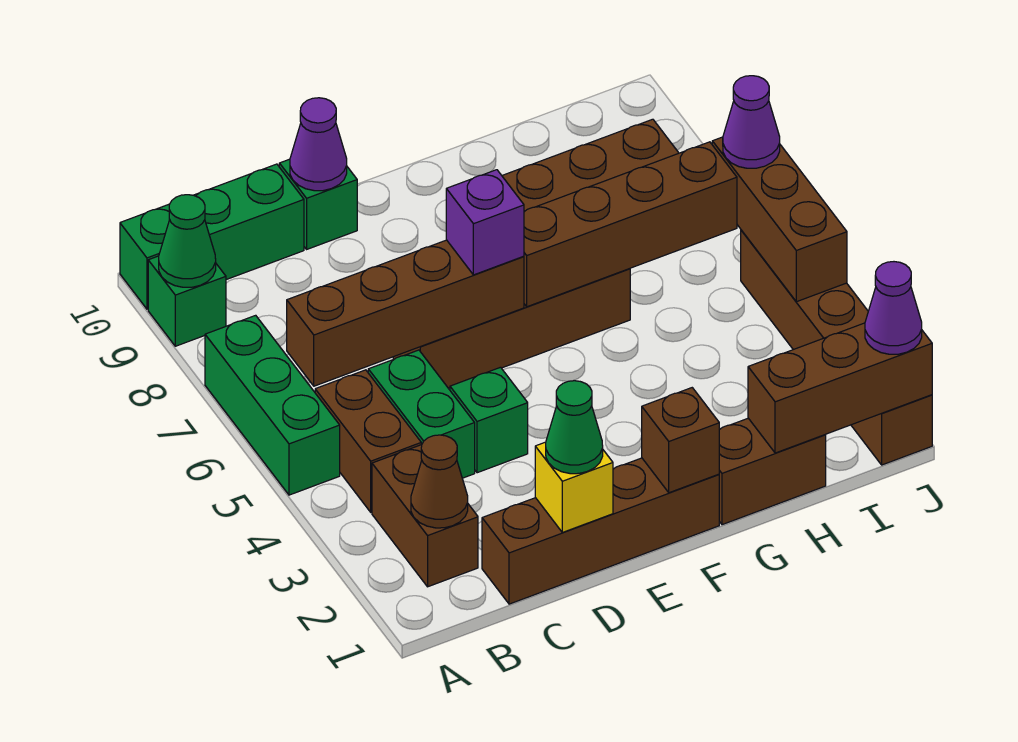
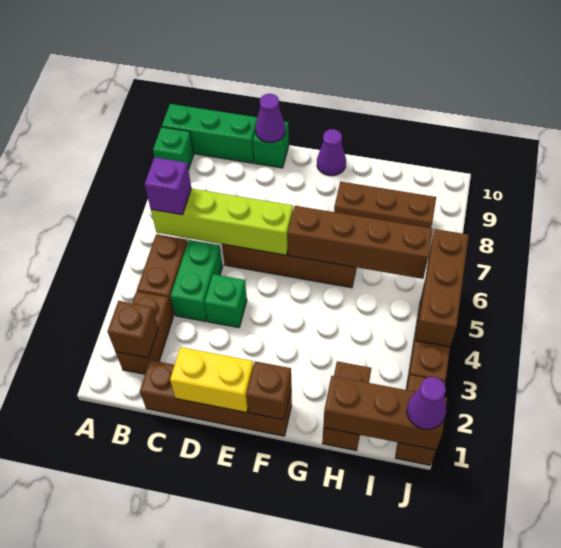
green 1x3 brick [205,315,340,495] -> none
green 1x1 cone [159,195,216,287] -> none
brown 1x1 cone [411,435,468,528] -> brown 1x1 brick [107,301,158,358]
brown 1x4 brick [287,240,524,386] -> lime 1x4 brick [151,189,293,255]
yellow 1x1 brick [535,442,613,532] -> yellow 1x2 brick [170,347,254,413]
green 1x1 cone [546,381,603,474] -> none
purple 1x1 brick [446,170,524,275] -> purple 1x1 brick moved to [145,157,192,215]
brown 1x2 brick [719,418,826,525] -> brown 1x2 brick turned to [322,361,371,451]
purple 1x1 cone [723,76,780,168] -> purple 1x1 cone moved to [317,129,346,176]

